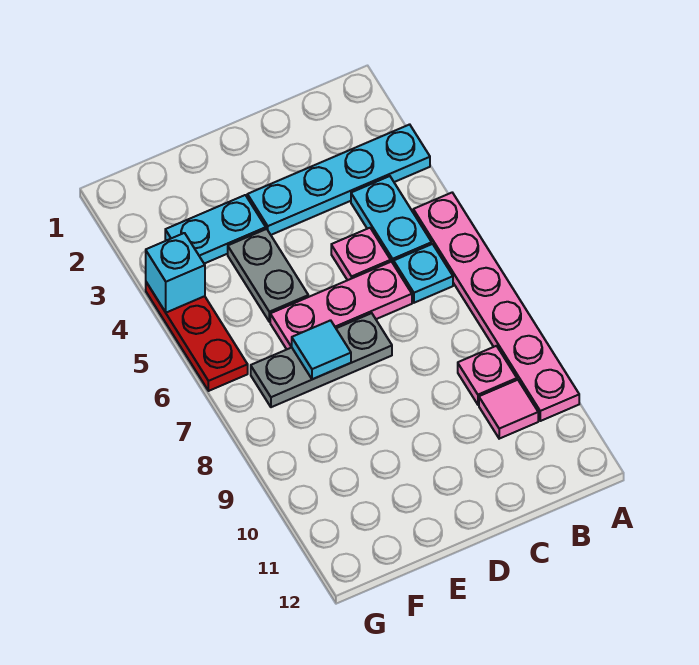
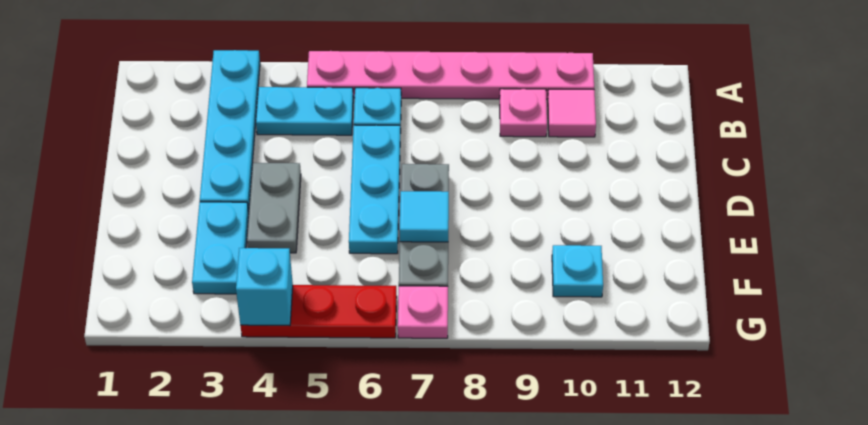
pink 1x1 plate [331,228,391,280] -> pink 1x1 plate moved to [398,286,448,338]
pink 1x3 plate [270,262,412,349] -> cyan 1x3 plate [349,125,400,254]
grey 1x2 plate [228,229,308,322] -> grey 1x2 plate turned to [247,163,301,253]
none -> cyan 1x1 plate [552,245,603,297]

